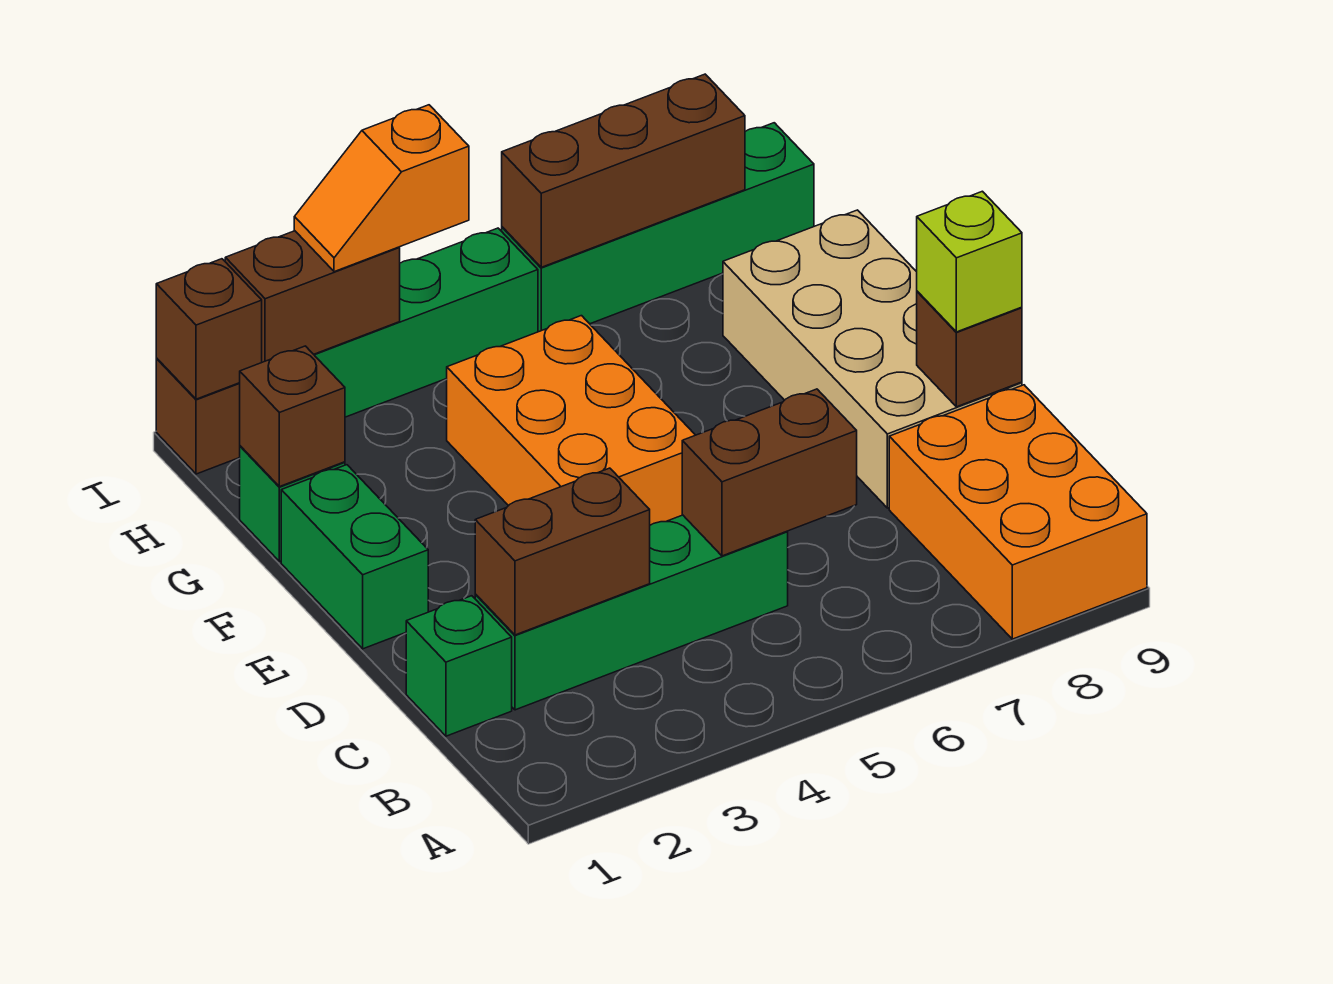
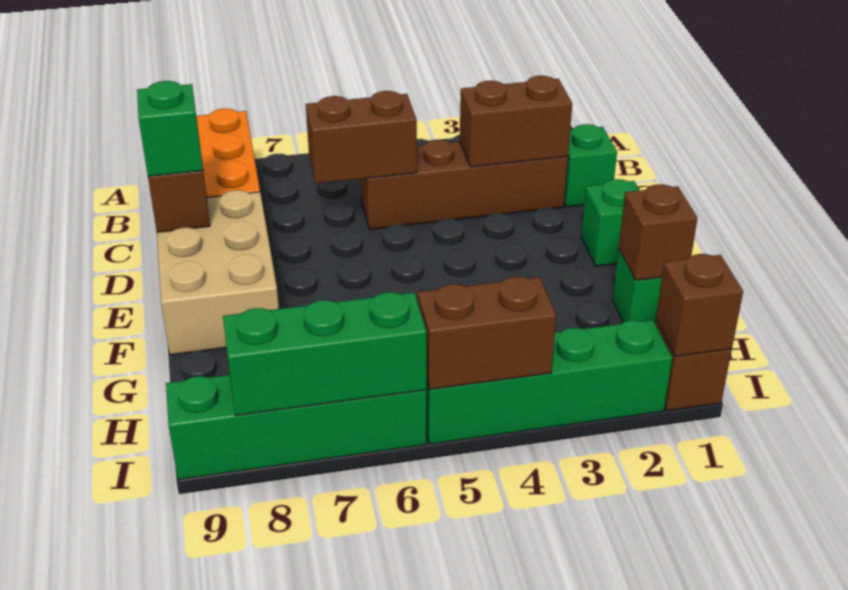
green 1x4 brick [475,515,788,710] -> brown 1x4 brick [361,140,568,229]
tan 2x4 brick [723,210,1022,508] -> tan 2x3 brick [157,190,279,355]
lime 1x1 brick [917,191,1022,332] -> green 1x1 brick [137,81,203,176]
green 1x2 brick [281,465,428,649] -> green 1x1 brick [581,179,640,266]
orange 2x3 brick [447,316,695,525] -> none
brown 1x2 brick [225,231,400,362] -> brown 1x2 brick moved to [418,277,556,389]
orange 1x2 slope [294,105,469,272] -> none
brown 1x3 brick [502,74,745,267] -> green 1x3 brick [223,292,427,416]

